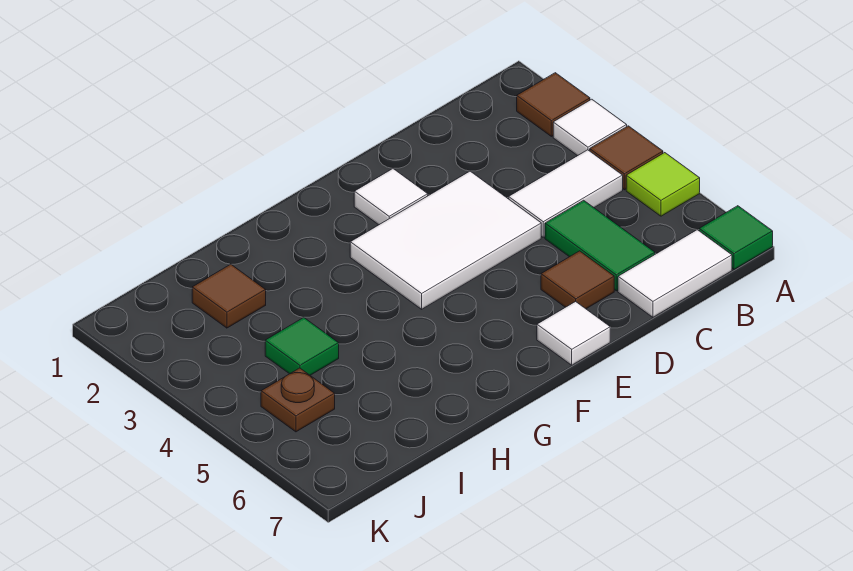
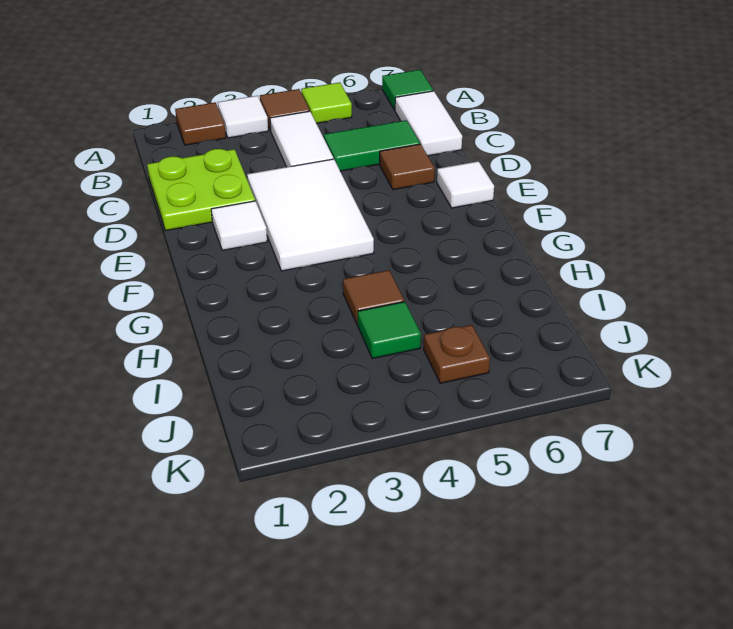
none -> lime 2x2 plate [147,149,255,231]
brown 1x1 tile [192,264,266,328] -> brown 1x1 tile moved to [343,270,404,325]

